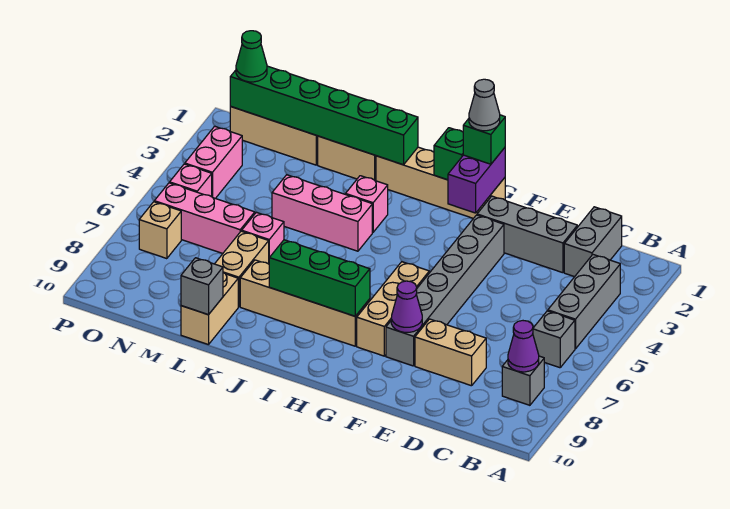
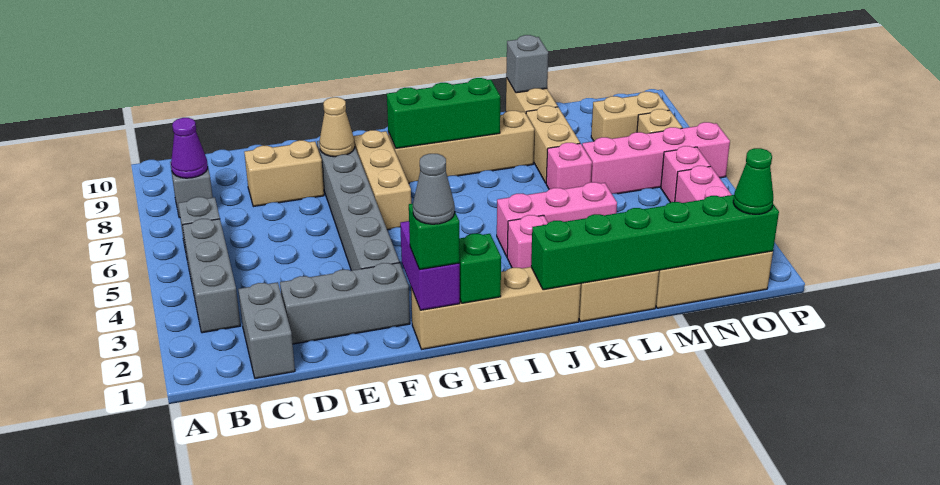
purple 1x1 cone [391,281,422,332] -> tan 1x1 cone [320,97,355,157]
pink 1x3 brick [154,183,255,253] -> pink 1x4 brick [582,122,730,194]
none -> tan 1x2 brick [591,92,669,141]

